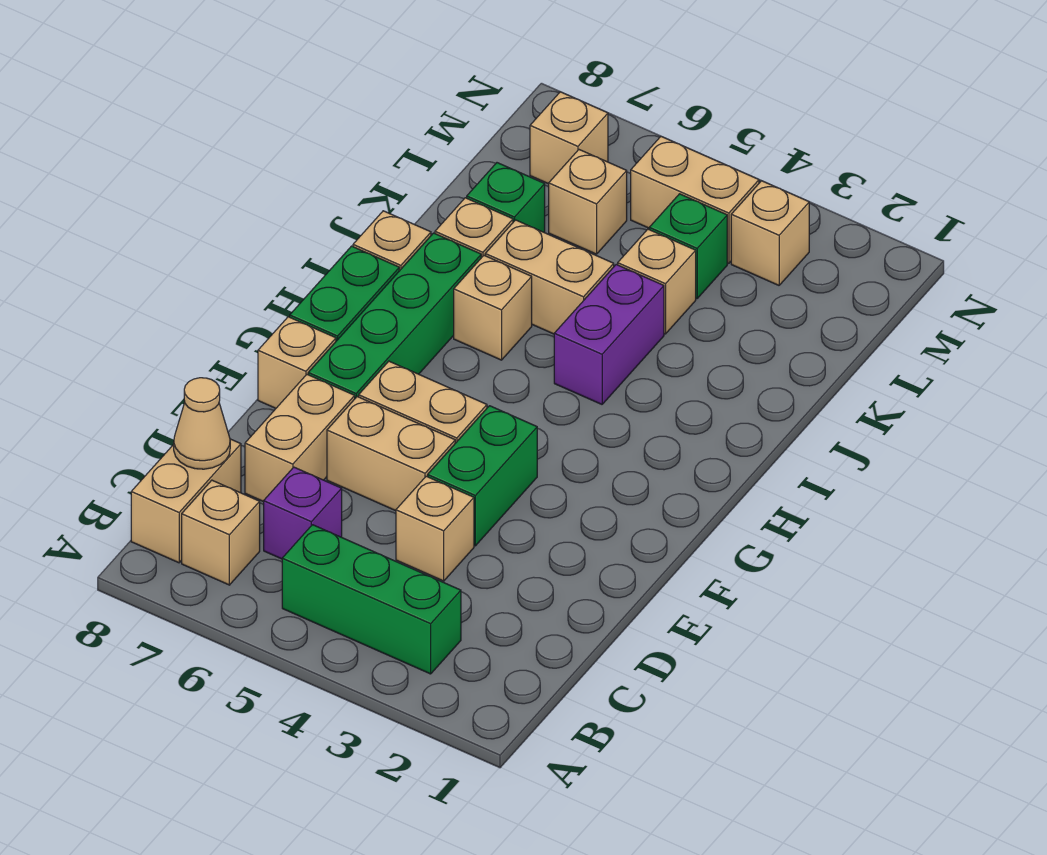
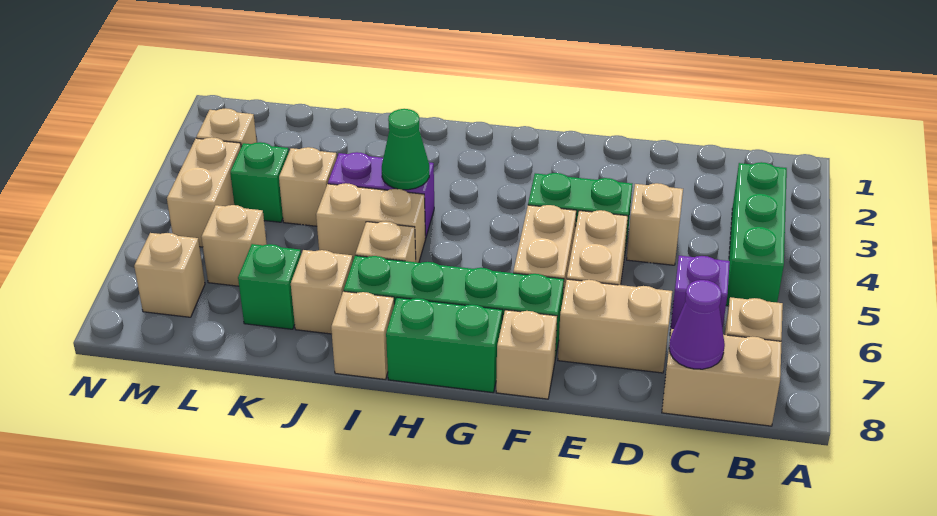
tan 1x1 cone [174,378,230,469] -> purple 1x1 cone [669,280,725,369]
none -> green 1x1 cone [382,109,429,190]
tan 1x2 brick [485,220,614,334] -> tan 1x2 brick turned to [316,183,426,263]

